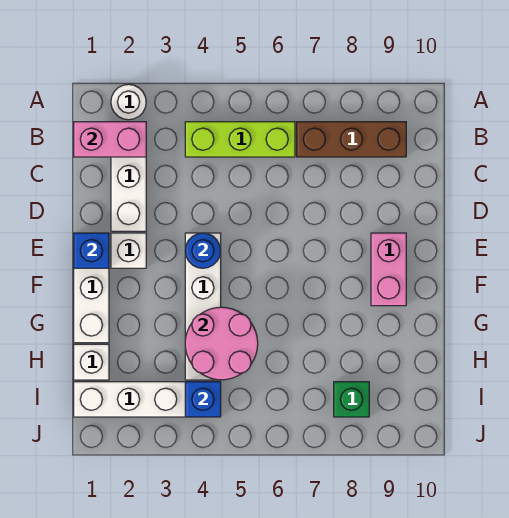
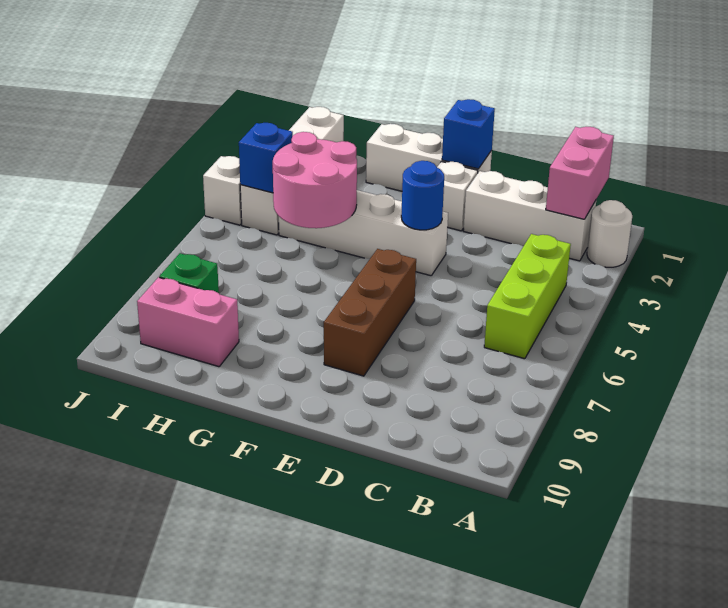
brown 1x3 brick [297,122,406,157] -> brown 1x3 brick moved to [324,249,416,376]
pink 1x2 brick [371,233,406,306] -> pink 1x2 brick moved to [137,277,239,367]
white 1x1 brick [74,344,109,380] -> white 1x1 brick moved to [203,156,242,225]

